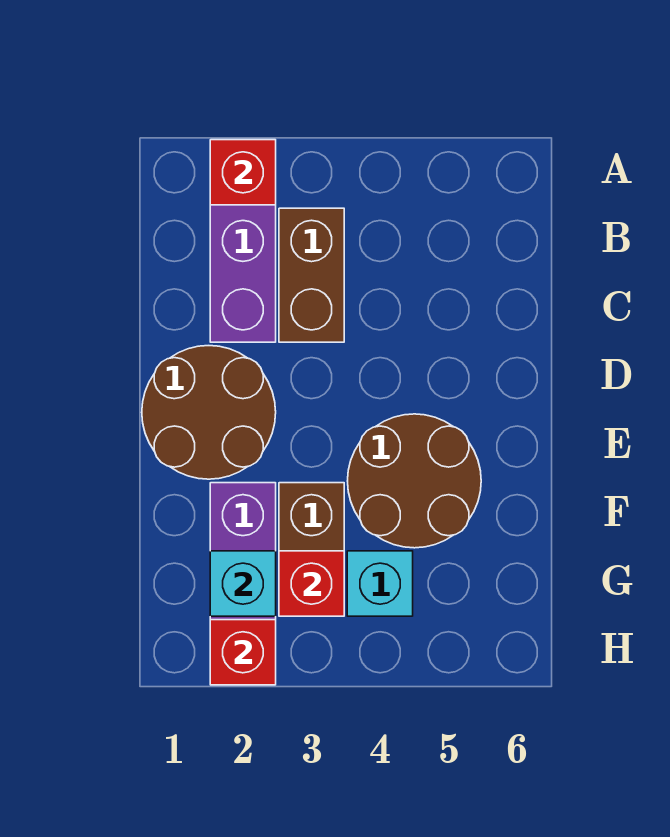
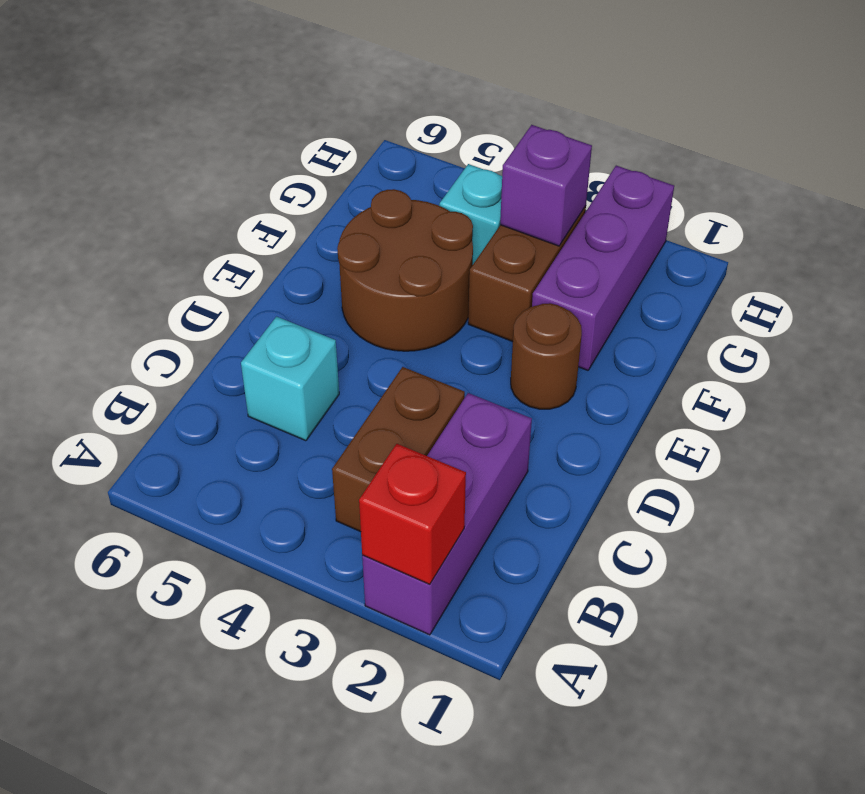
brown 2x2 round brick [142,346,276,479] -> brown 1x1 round brick [511,303,582,409]
cyan 1x1 brick [210,551,276,616] -> cyan 1x1 brick moved to [241,317,339,441]
red 1x1 brick [279,551,344,616] -> purple 1x1 brick [500,125,592,246]
red 1x1 brick [210,620,276,685] -> none

